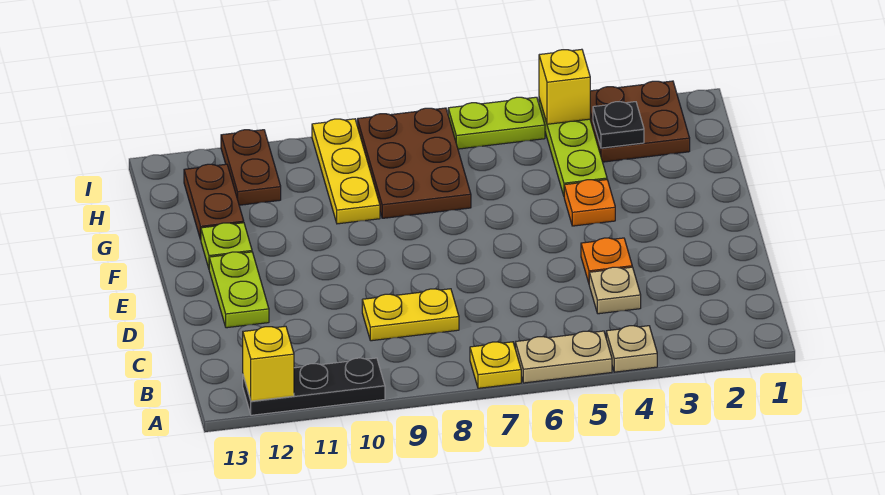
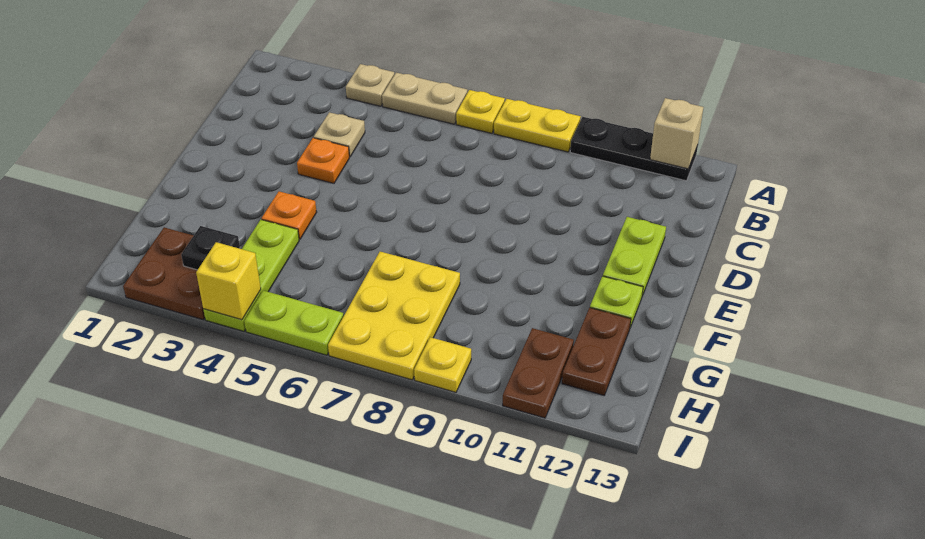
yellow 1x1 brick [243,326,294,401] -> tan 1x1 brick [650,98,703,169]
yellow 1x2 plate [362,289,459,341] -> yellow 1x2 plate moved to [494,99,581,152]
brown 2x3 plate [357,108,471,218] -> yellow 2x3 plate [328,252,460,380]
yellow 1x3 plate [312,119,380,224] -> yellow 1x1 plate [414,337,471,392]

